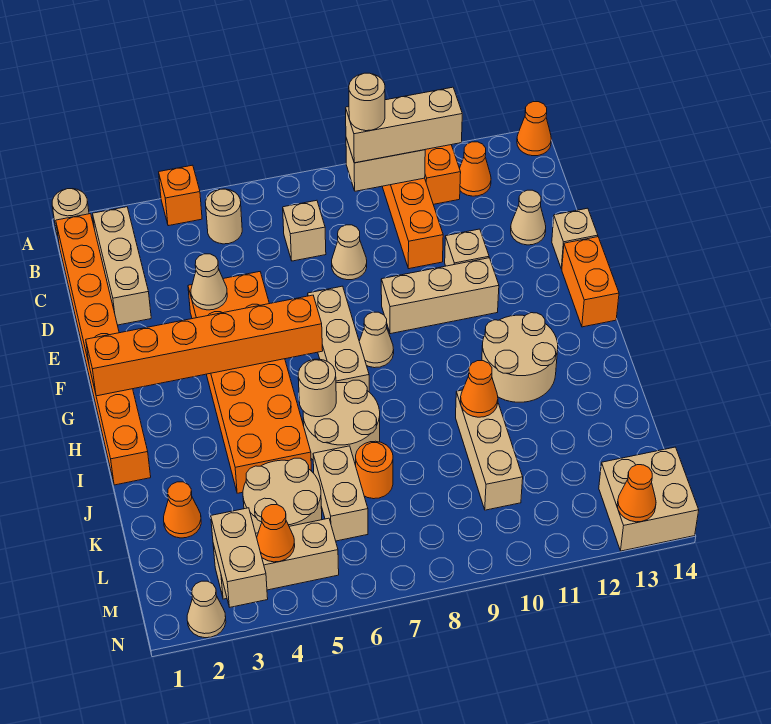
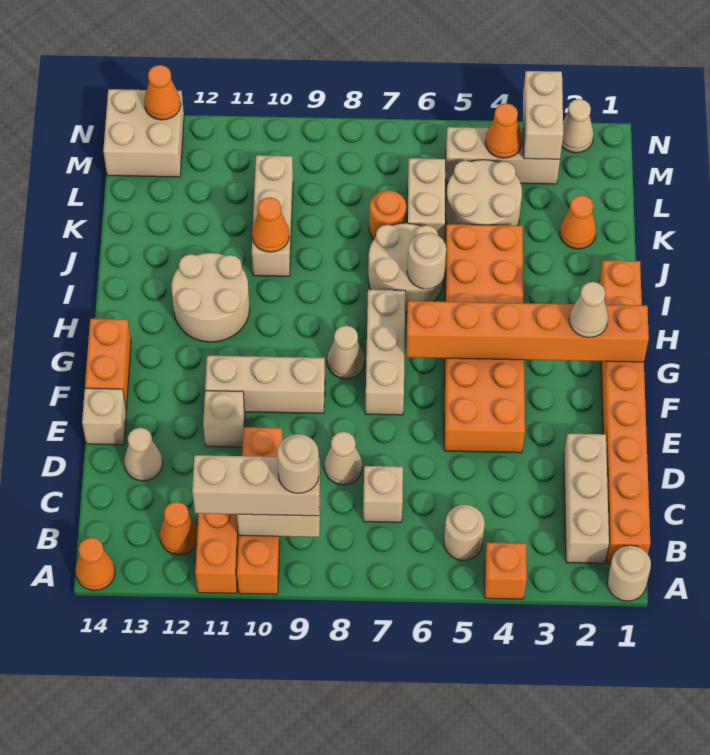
tan 1x1 cone [191,254,227,310] -> tan 1x1 cone moved to [569,282,608,338]

